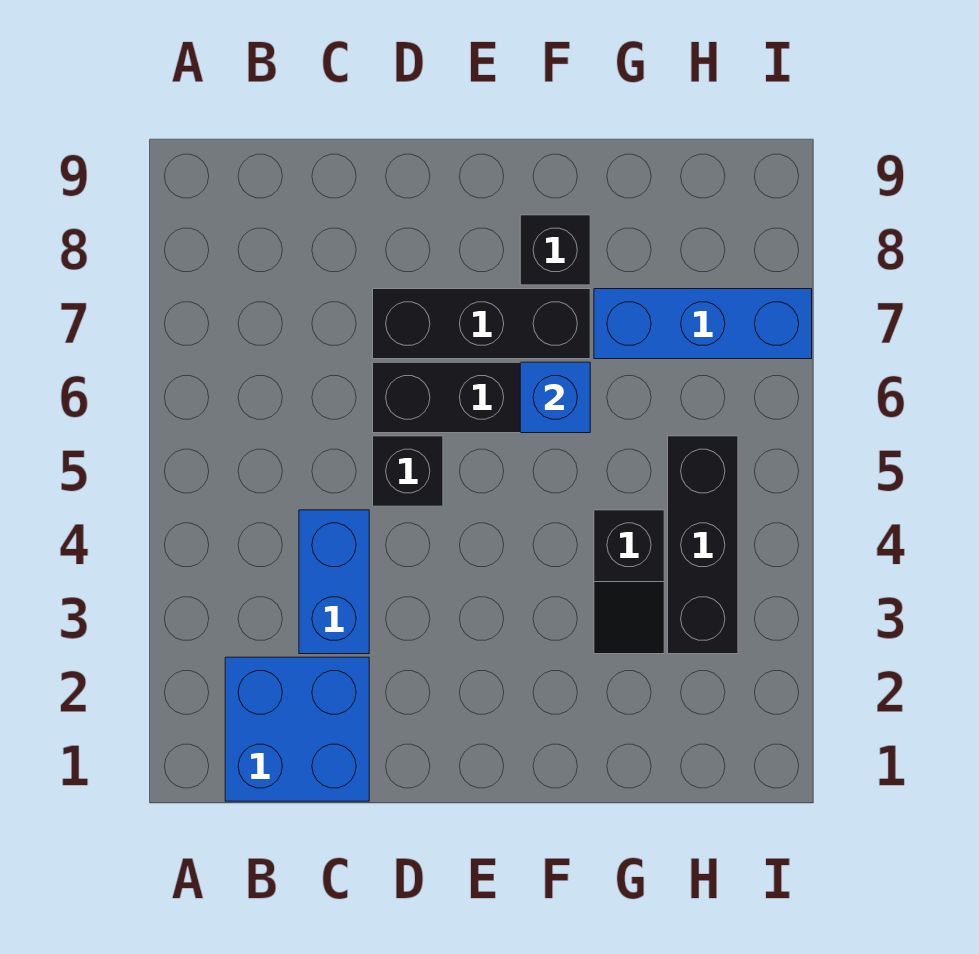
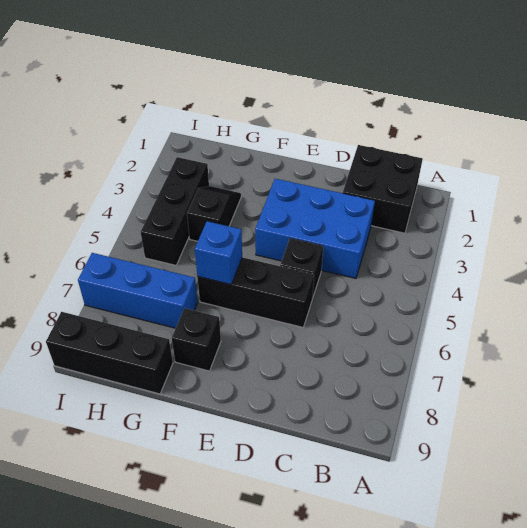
blue 2x2 brick [225,657,369,801] -> black 2x2 brick [343,145,423,233]
blue 1x2 brick [299,510,369,654] -> blue 2x3 brick [255,179,375,278]
black 1x3 brick [373,289,590,359] -> black 1x3 brick moved to [46,312,173,394]

